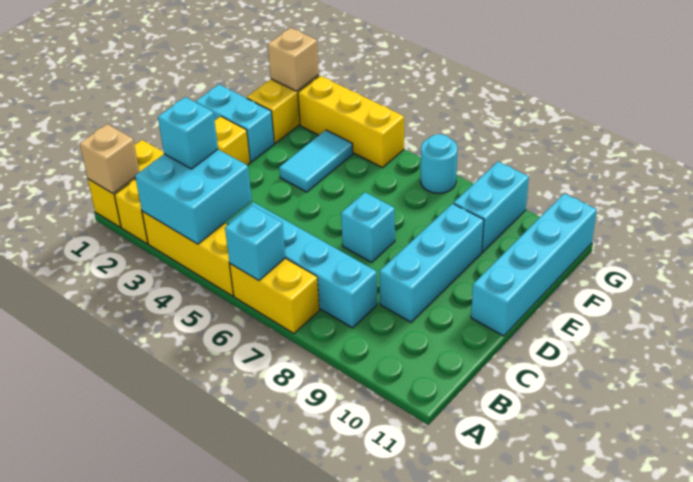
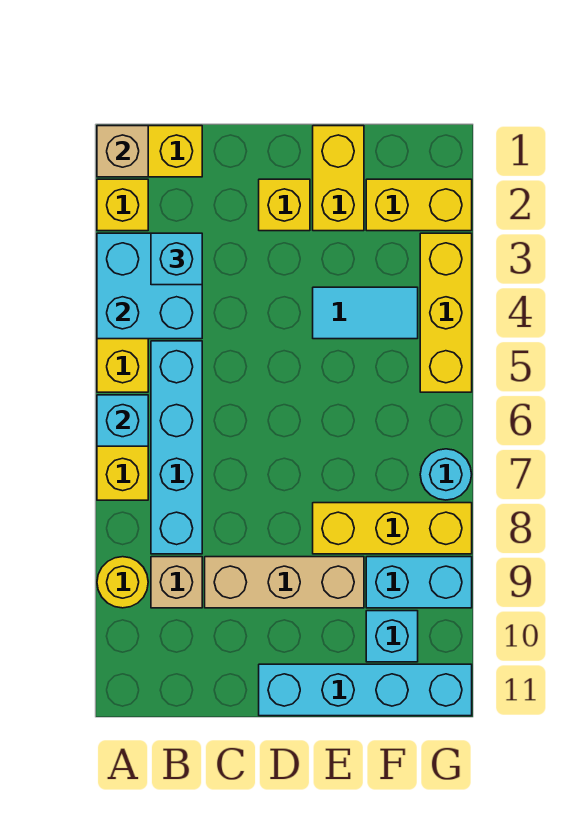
none -> yellow 1x1 round brick [97,557,148,608]
cyan 1x3 brick [380,204,484,322] -> tan 1x3 brick [205,557,364,608]
cyan 1x1 brick [341,192,395,262] -> cyan 1x1 brick moved to [366,611,418,662]
cyan 1x2 brick [195,84,274,162] -> yellow 1x2 brick [313,126,364,231]
none -> yellow 1x3 brick [313,503,472,554]
tan 1x1 brick [268,28,319,91] -> tan 1x1 brick moved to [151,557,202,608]

